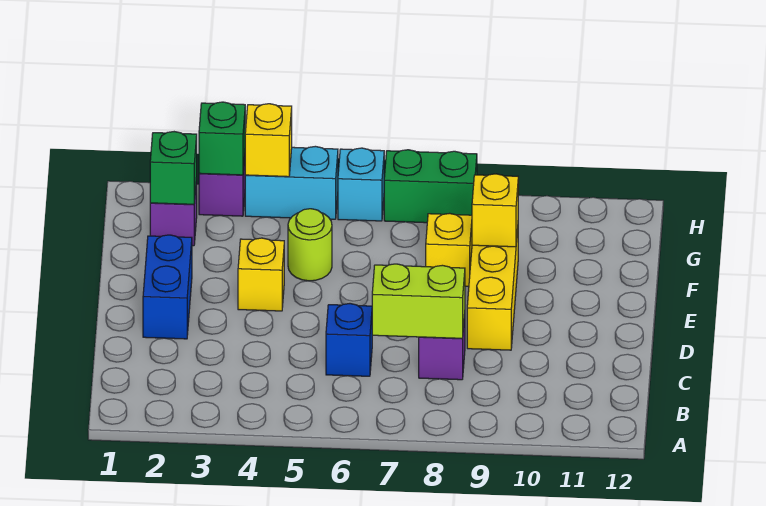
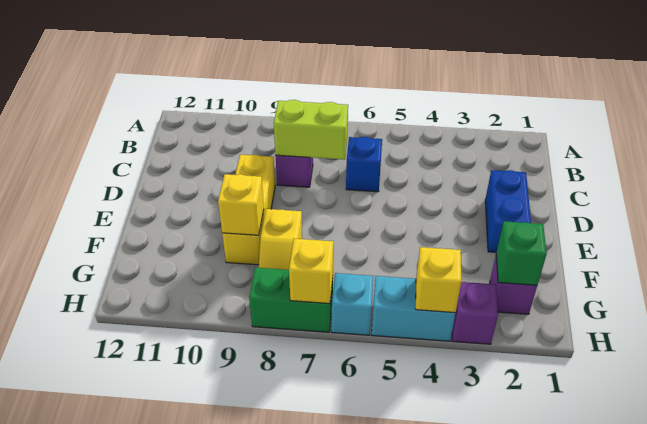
yellow 1x1 brick [238,238,284,311] -> yellow 1x1 brick moved to [289,239,334,304]
lime 1x1 round brick [288,209,332,281] -> none
green 1x1 brick [199,102,245,175] -> none

